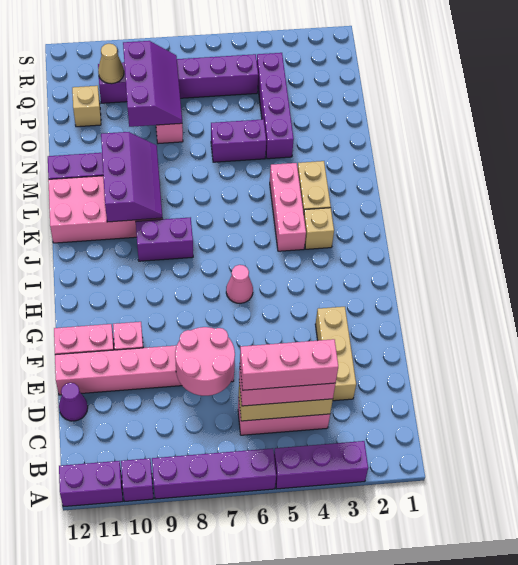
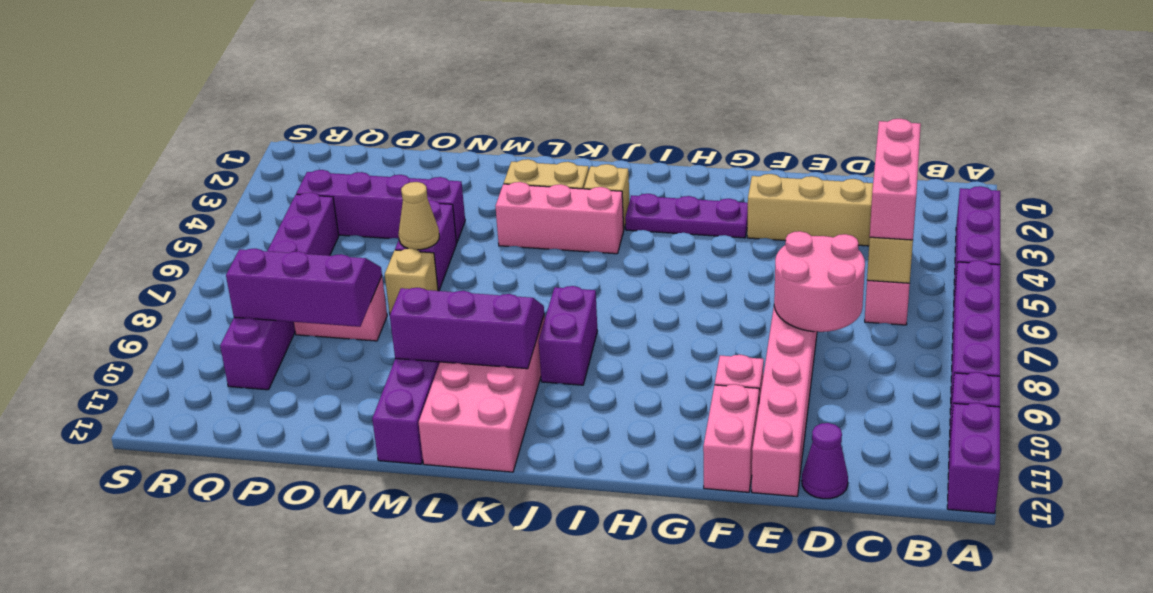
pink 1x3 brick [240,339,338,390] -> none
none -> purple 1x3 plate [625,194,748,238]
pink 1x1 cone [226,265,253,303] -> none
tan 1x1 brick [72,86,101,127] -> tan 1x1 brick moved to [385,249,438,314]
tan 1x1 cone [98,44,124,84] -> tan 1x1 cone moved to [399,182,439,250]

